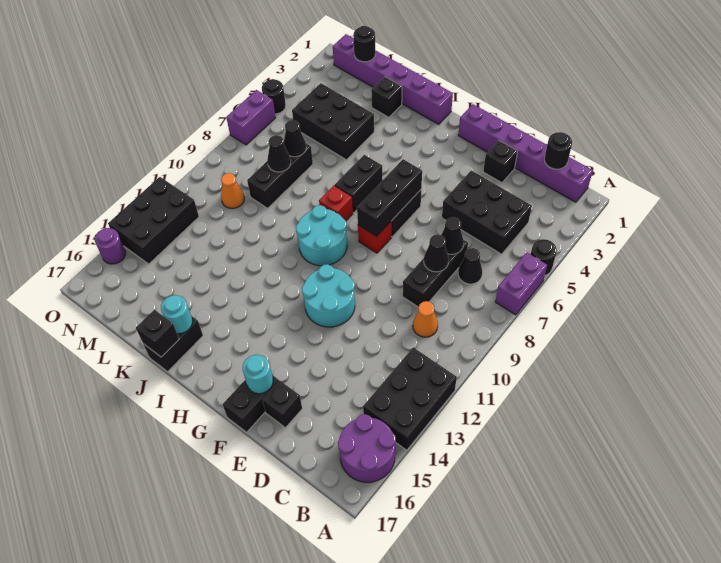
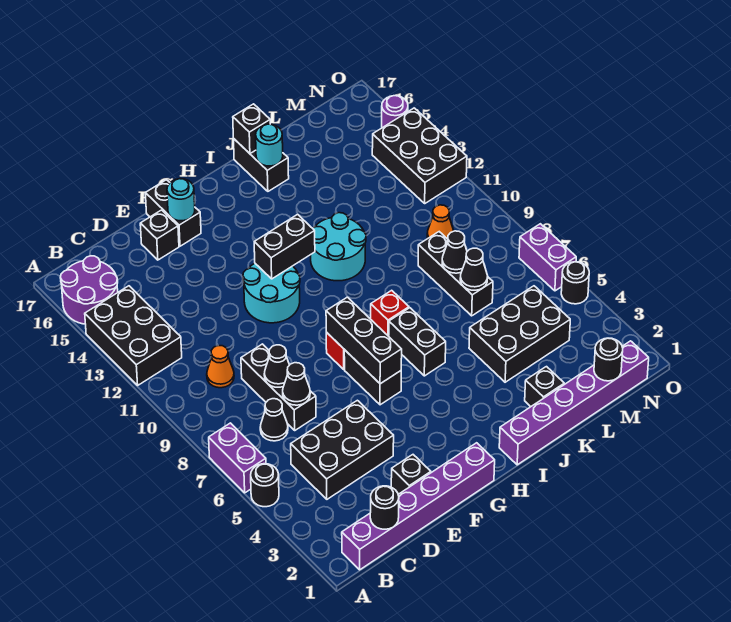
none -> black 1x2 brick [254,215,315,279]
cyan 2x2 round brick [296,205,347,266] -> cyan 2x2 round brick moved to [311,213,366,281]

